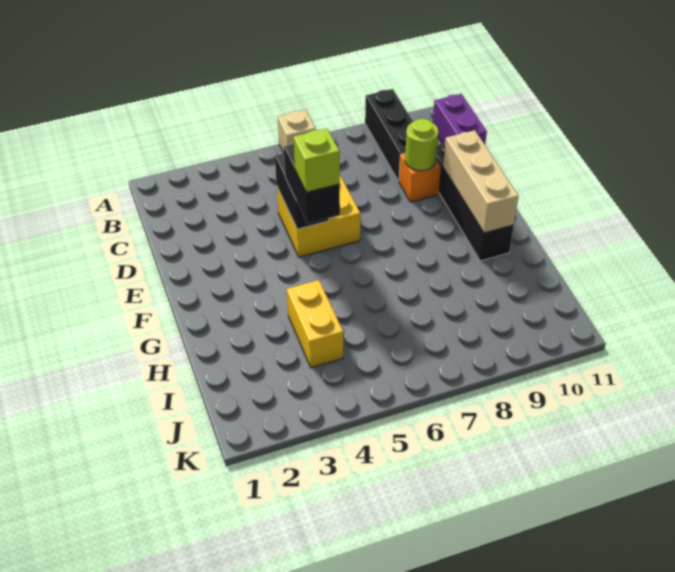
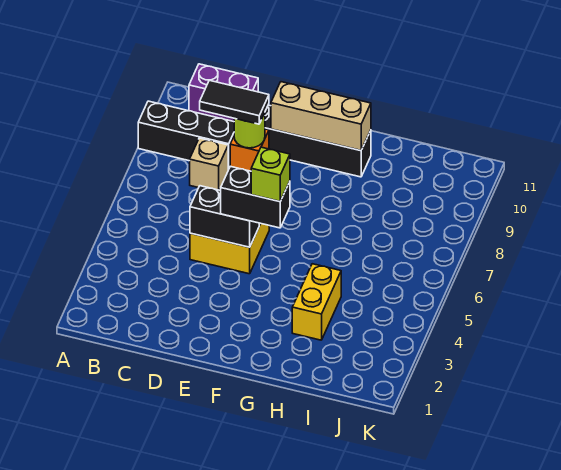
tan 1x1 brick [278,110,316,153] -> tan 1x1 brick moved to [190,138,228,190]
none -> black 1x2 tile [200,80,269,124]
yellow 1x2 brick [287,280,343,368] -> yellow 1x2 brick turned to [292,264,341,340]

